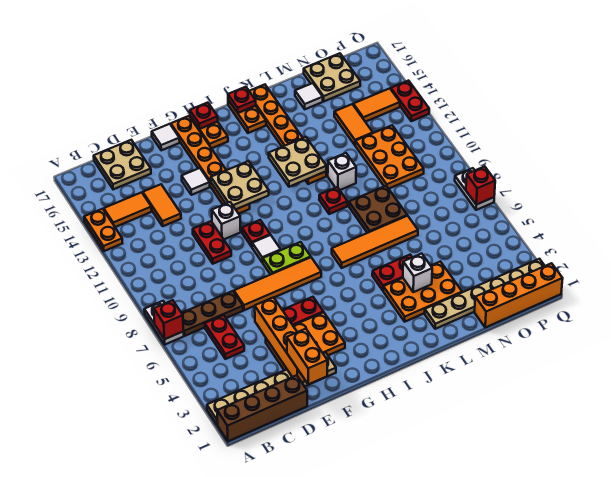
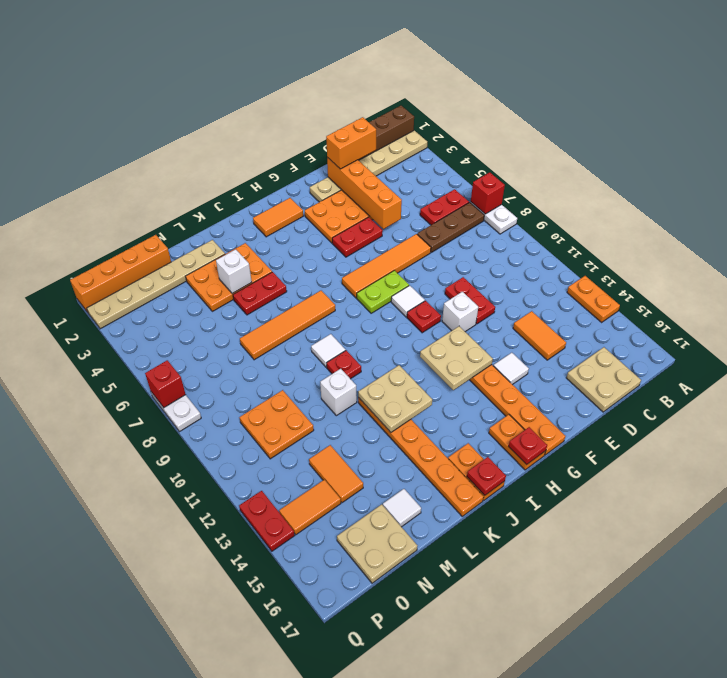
orange 1x2 tile [104,192,152,227] -> orange 1x2 tile moved to [253,198,303,237]
red 1x2 plate [205,315,244,359] -> red 1x2 plate turned to [420,189,469,225]
orange 1x2 brick [287,329,327,384] -> orange 1x2 brick turned to [326,117,376,169]
white 1x1 tile [152,124,180,150] -> white 1x1 tile moved to [311,334,346,367]
brown 2x2 plate [349,186,407,233] -> none
orange 2x3 plate [355,125,424,189] -> orange 2x2 plate [240,390,314,459]

